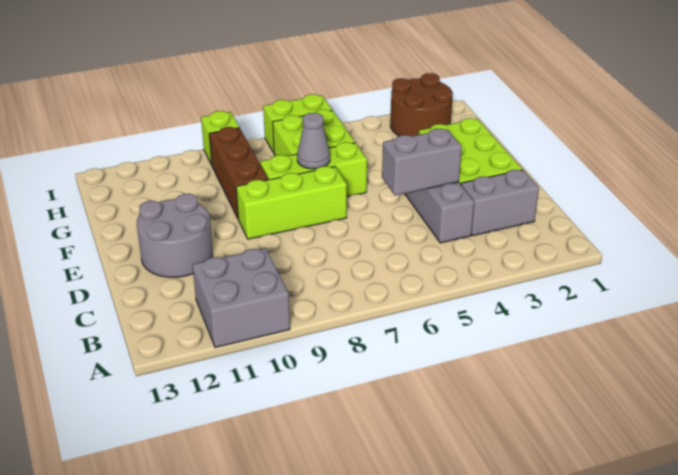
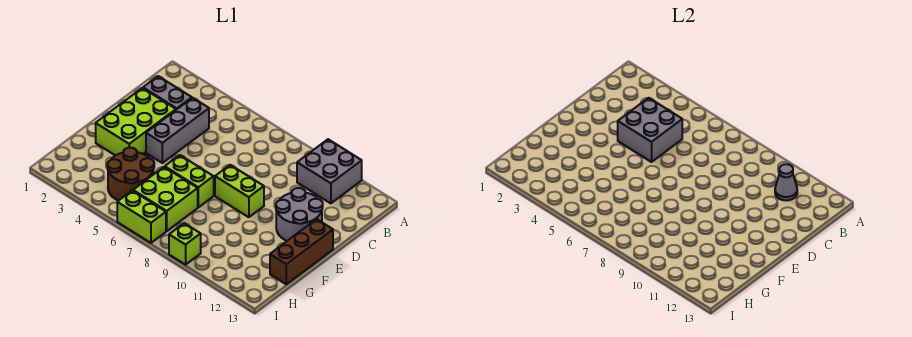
grey 1x2 brick [382,129,462,195] -> grey 2x2 brick [618,98,682,162]
lime 1x3 brick [236,166,347,239] -> lime 1x2 brick [215,165,264,217]
lime 1x3 brick [260,142,367,197] -> lime 1x2 brick [165,155,214,207]
grey 1x1 cone [297,113,330,169] -> grey 1x1 cone moved to [775,164,797,200]
brown 1x3 brick [209,127,268,218] -> brown 1x3 brick moved to [270,219,333,284]
brown 2x2 round brick [390,73,453,136] -> brown 2x2 round brick moved to [107,148,154,201]

